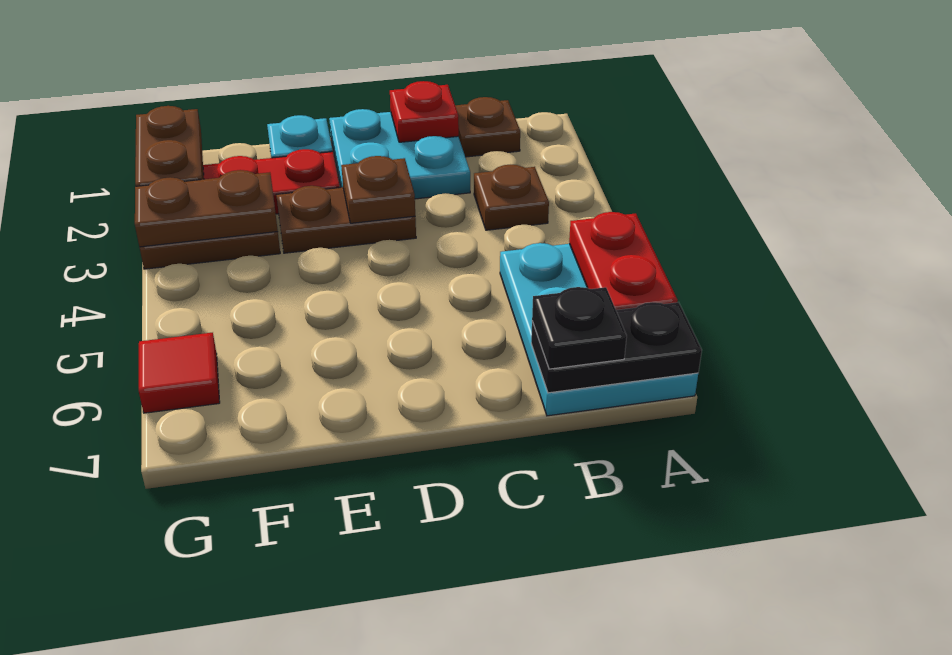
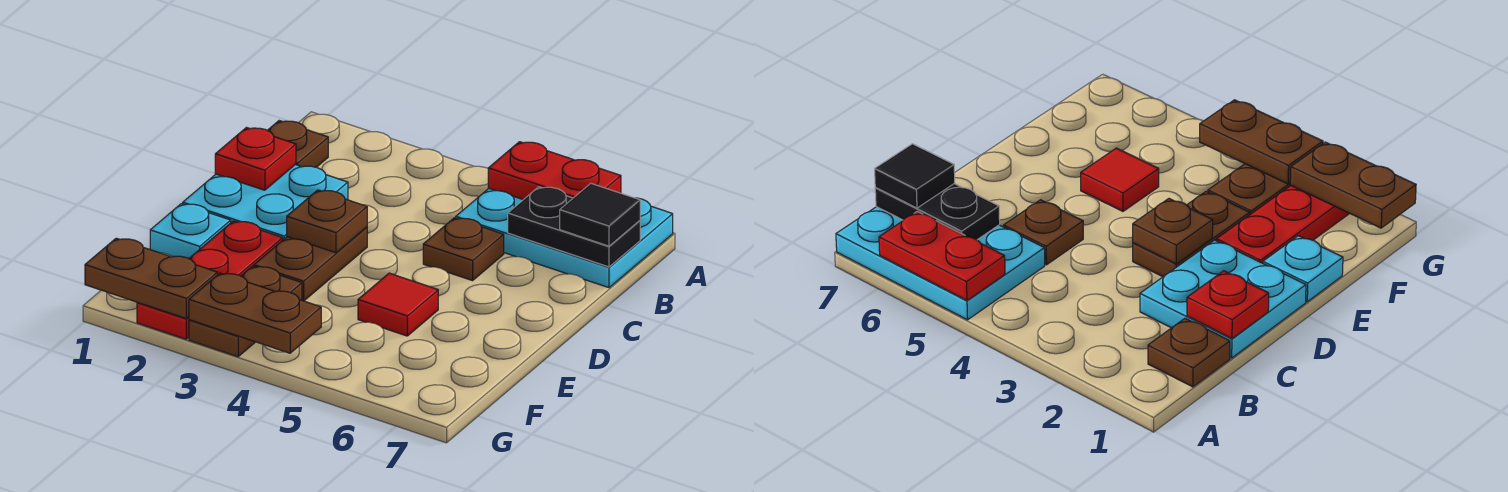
black 1x2 plate [531,302,702,393] -> black 1x2 plate turned to [508,187,640,267]
brown 1x1 plate [474,165,549,230] -> brown 1x1 plate moved to [423,218,504,281]
black 1x1 plate [532,287,627,369] -> black 1x1 tile [560,183,640,246]
brown 1x2 plate [135,170,278,247] -> brown 1x2 plate turned to [189,273,321,353]
red 1x1 tile [139,333,220,413] -> red 1x1 tile moved to [358,273,438,336]

